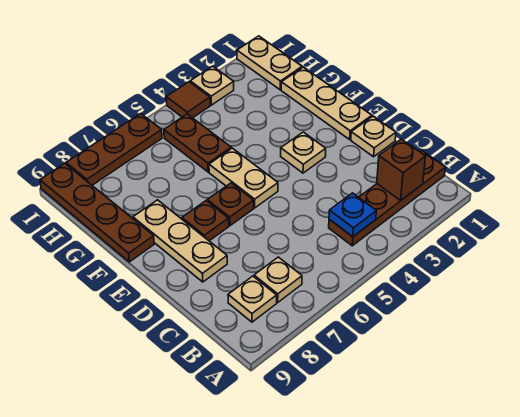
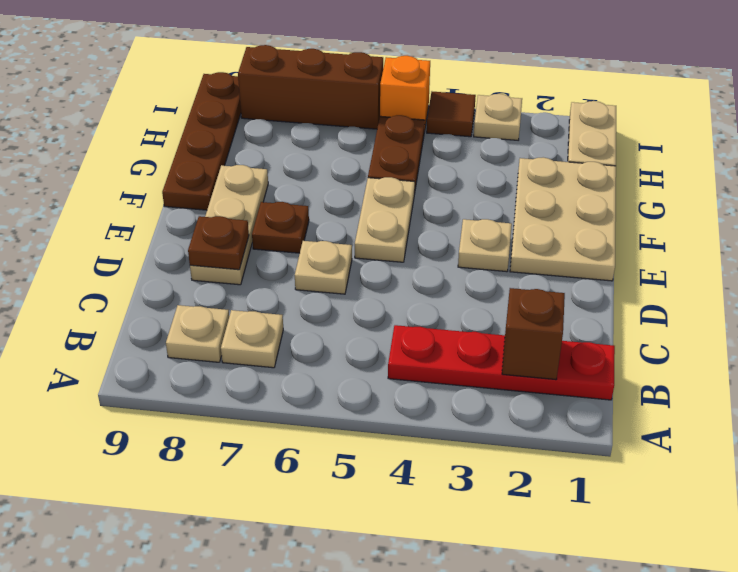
brown 1x4 plate [329,150,445,246] -> red 1x4 plate [388,325,615,400]
blue 1x1 plate [329,193,376,237] -> none
tan 1x1 plate [351,116,396,157] -> tan 1x1 plate moved to [295,241,352,294]
tan 1x3 plate [281,67,372,139] -> tan 2x3 plate [510,157,616,281]
brown 1x1 plate [207,183,254,226] -> brown 1x1 plate moved to [188,216,249,270]
none -> orange 1x1 brick [380,56,430,132]
brown 1x3 plate [66,114,162,185] -> brown 1x3 brick [238,45,383,129]

